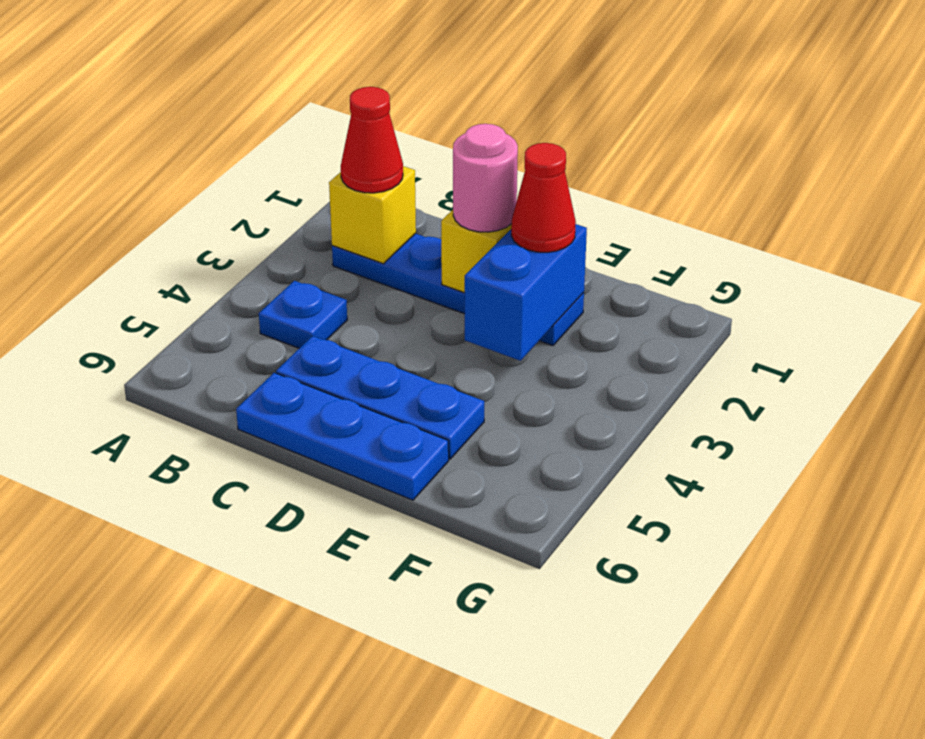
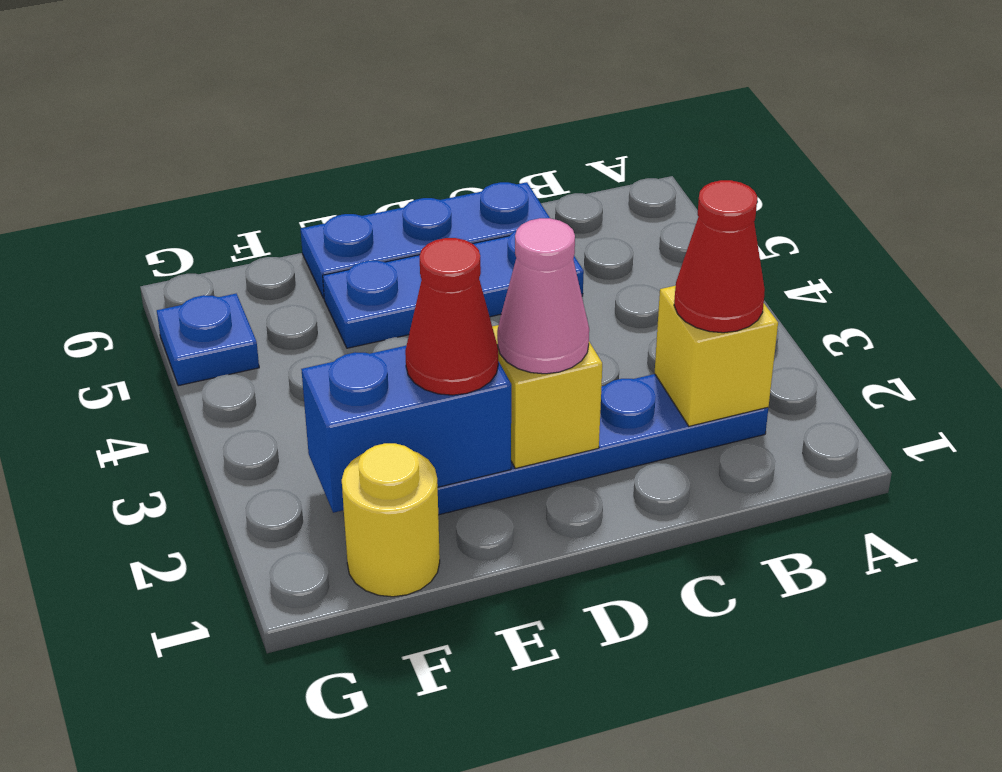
blue 1x1 plate [259,281,347,348] -> blue 1x1 plate moved to [157,294,259,386]
pink 1x1 round brick [453,124,518,232] -> pink 1x1 cone [497,218,589,374]
blue 1x2 brick [465,224,587,361] -> blue 1x2 brick turned to [301,346,511,513]
none -> yellow 1x1 round brick [342,443,440,597]

